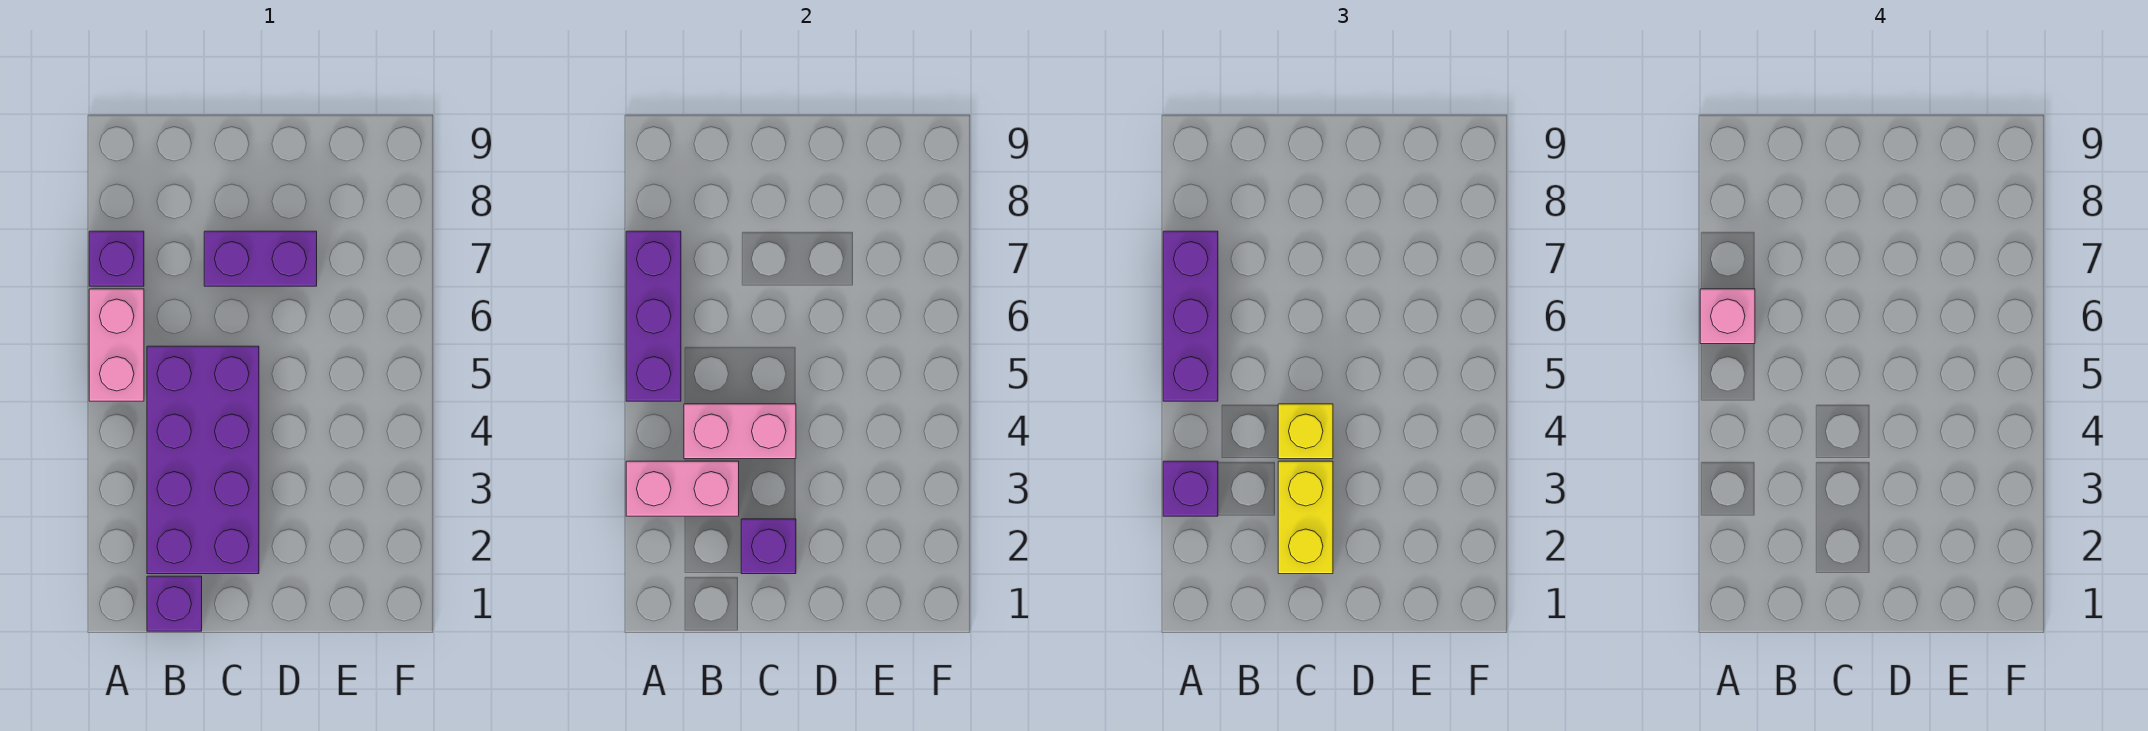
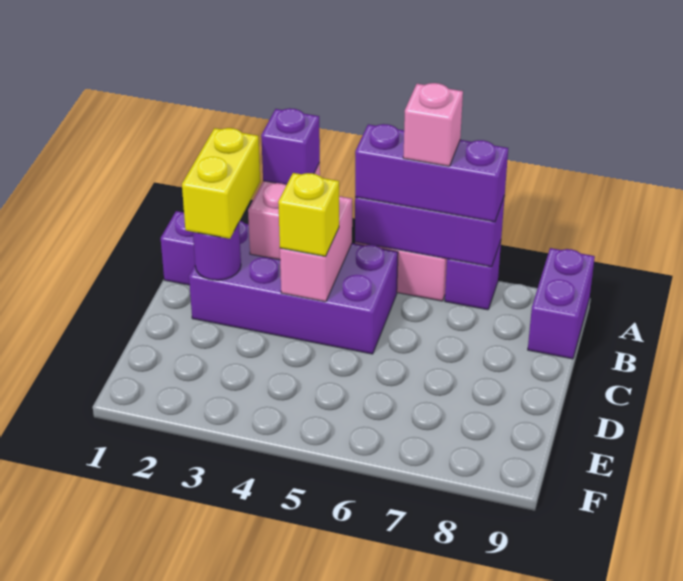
purple 1x1 brick [741,519,796,574] -> purple 1x1 round brick [193,223,241,280]
yellow 1x2 brick [1278,461,1333,574] -> yellow 1x2 brick turned to [182,128,260,239]
purple 1x2 brick [204,231,317,286] -> purple 1x2 brick moved to [528,248,595,359]

